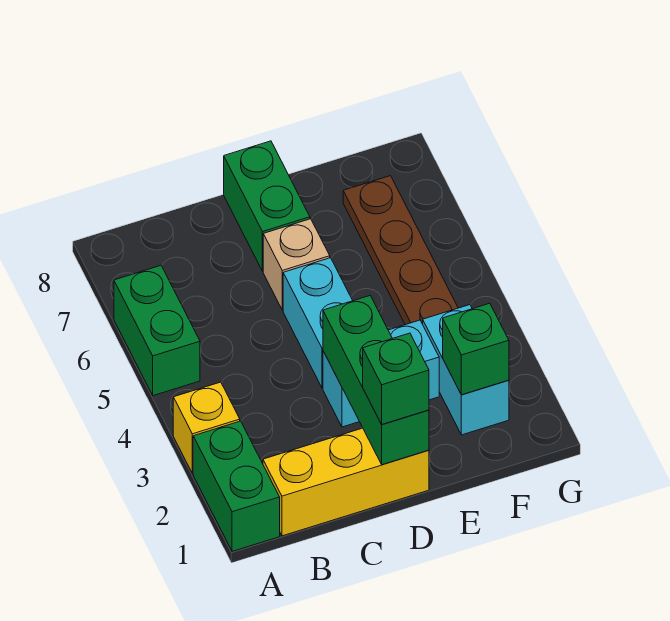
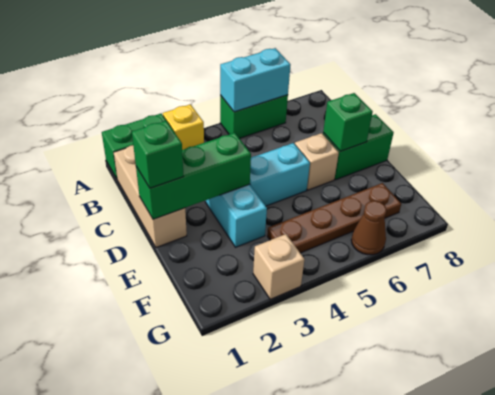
yellow 1x3 brick [263,428,429,536] -> tan 1x3 brick [114,145,187,248]
cyan 1x2 brick [423,305,509,435] -> cyan 1x2 brick moved to [220,48,291,112]
green 1x1 brick [443,303,509,395] -> green 1x1 brick moved to [323,93,373,151]
none -> tan 1x1 brick [253,234,305,299]
none -> brown 1x1 cone [351,201,387,255]

